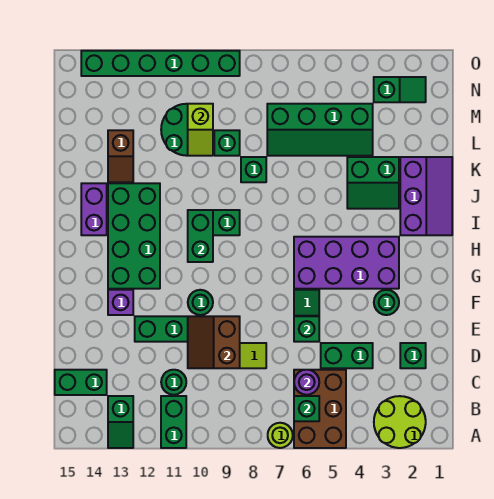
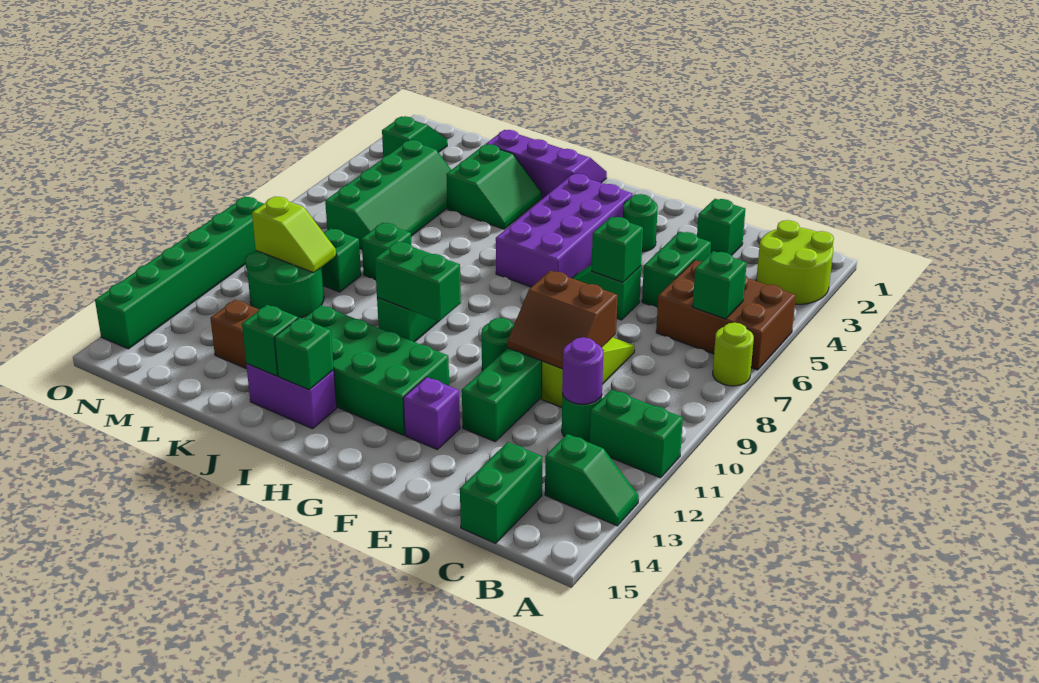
purple 1x1 round brick [294,370,319,395] -> purple 1x1 round brick moved to [562,337,603,404]
none -> green 1x1 brick [274,318,334,389]
none -> green 1x1 brick [242,305,298,376]

